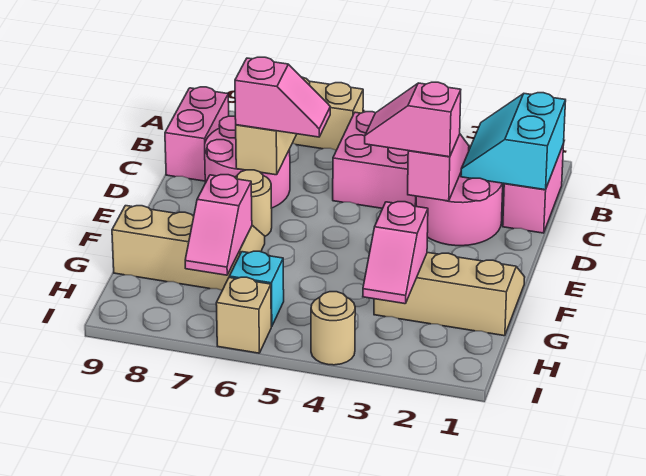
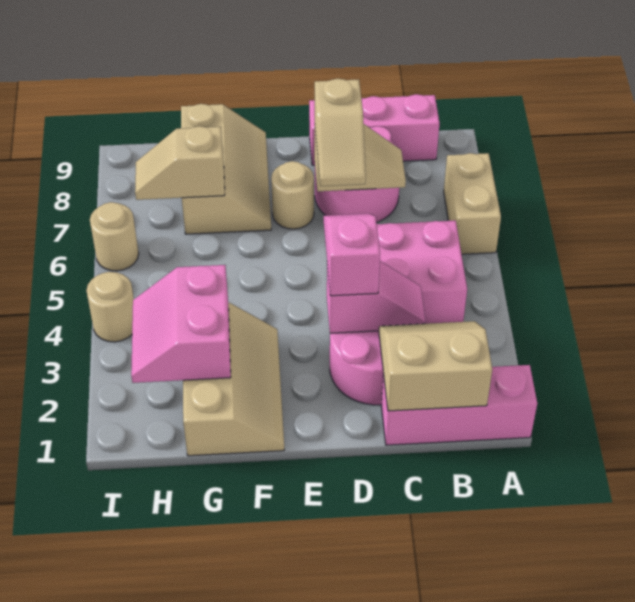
pink 1x2 brick [503,144,564,233] -> pink 1x3 brick [381,365,537,445]
cyan 2x2 slope [461,93,566,190] -> tan 2x2 slope [379,321,492,411]
pink 1x2 brick [165,87,229,181] -> pink 1x3 brick [309,94,440,165]
pink 1x2 slope [235,57,330,137] -> tan 1x2 slope [315,79,366,186]
pink 1x2 slope [363,202,428,304] -> pink 2x2 slope [131,265,231,383]
pink 1x2 slope [185,175,252,275] -> tan 1x2 slope [135,126,225,200]
cyan 1x1 brick [229,251,284,327] -> none
tan 1x1 brick [216,277,271,353] -> tan 1x1 round brick [90,202,139,271]

